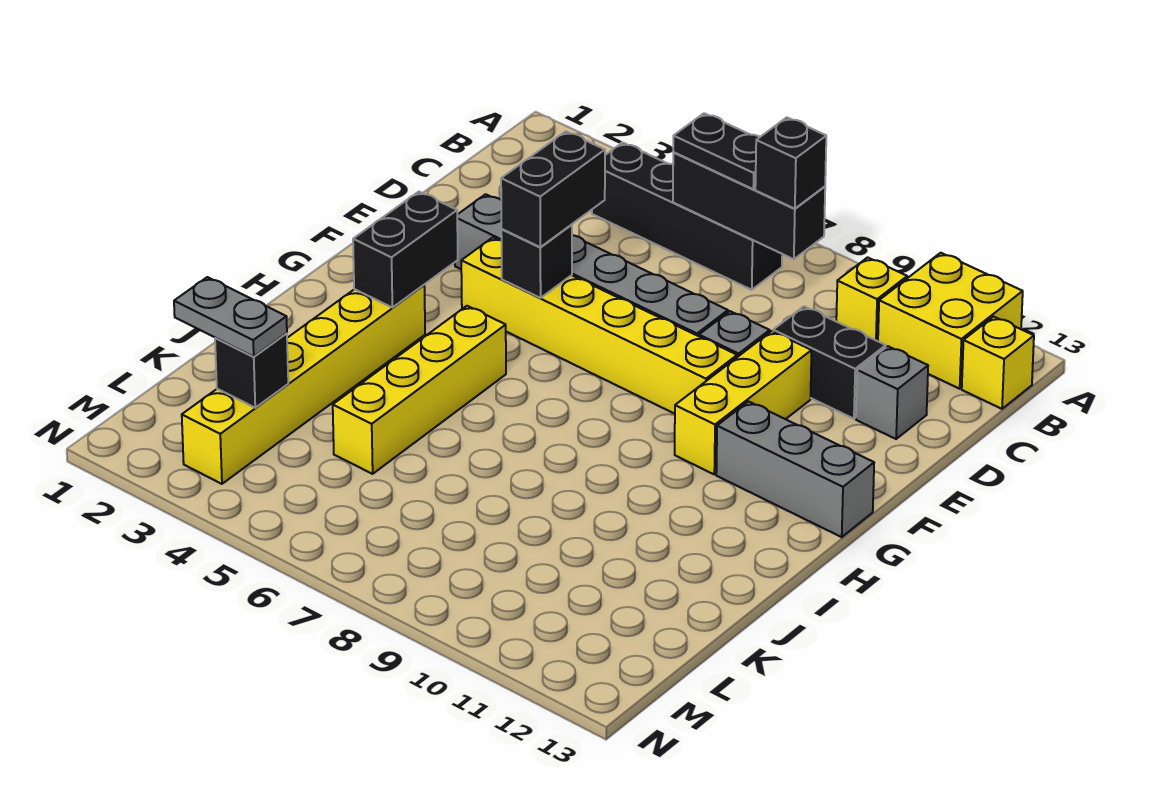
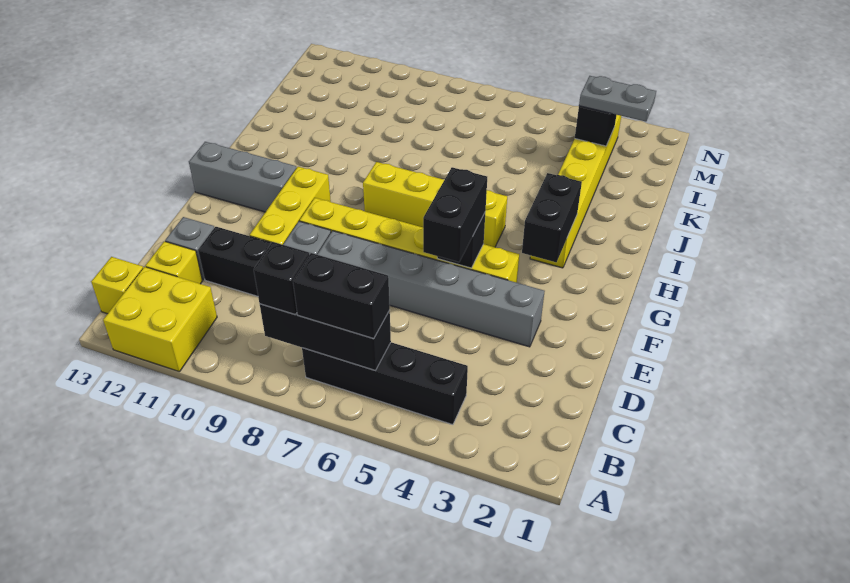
black 1x2 plate [673,113,760,189] -> black 1x2 brick [293,253,390,339]
yellow 1x1 brick [836,257,907,341] -> yellow 1x1 brick moved to [145,241,202,284]
yellow 1x4 brick [333,306,506,474] -> yellow 1x4 brick turned to [363,162,507,247]

